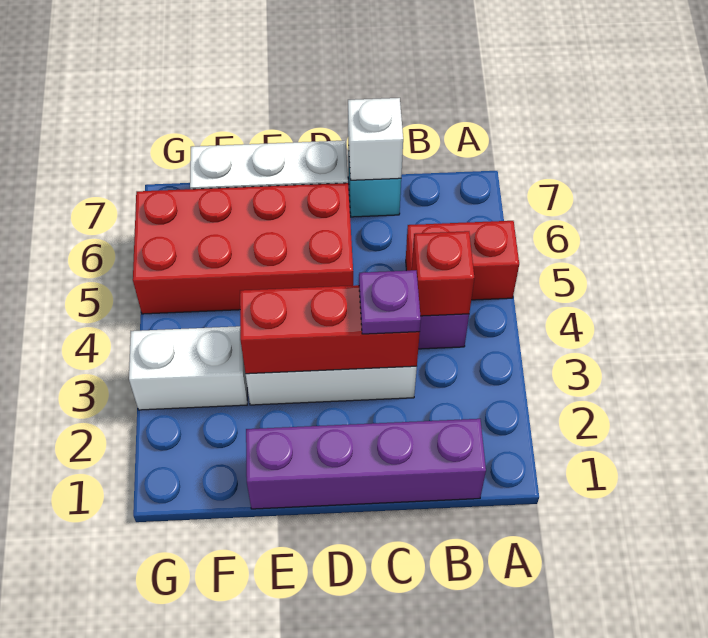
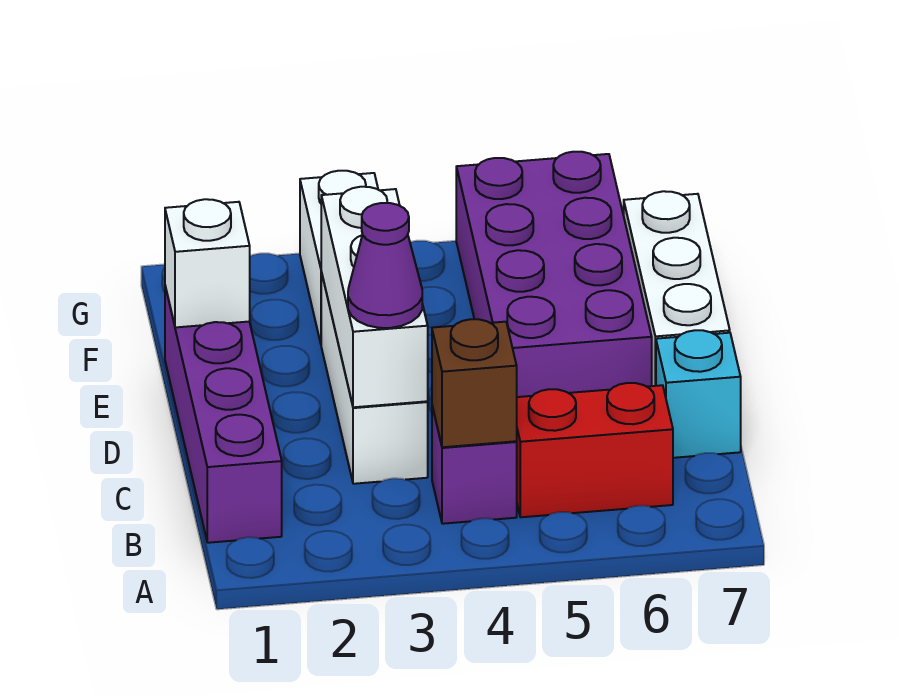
red 1x2 brick [406,221,519,300] -> red 1x2 brick turned to [516,383,673,517]
red 1x1 brick [411,231,474,316] -> brown 1x1 brick [432,319,517,447]
red 1x3 brick [240,285,420,374] -> white 1x3 brick [321,187,428,407]
purple 1x1 plate [359,270,421,334] -> purple 1x1 cone [348,203,422,328]
white 1x1 brick [348,98,403,180] -> white 1x1 brick moved to [165,199,250,327]
red 2x4 brick [133,183,353,314] -> purple 2x4 brick [456,152,652,397]

